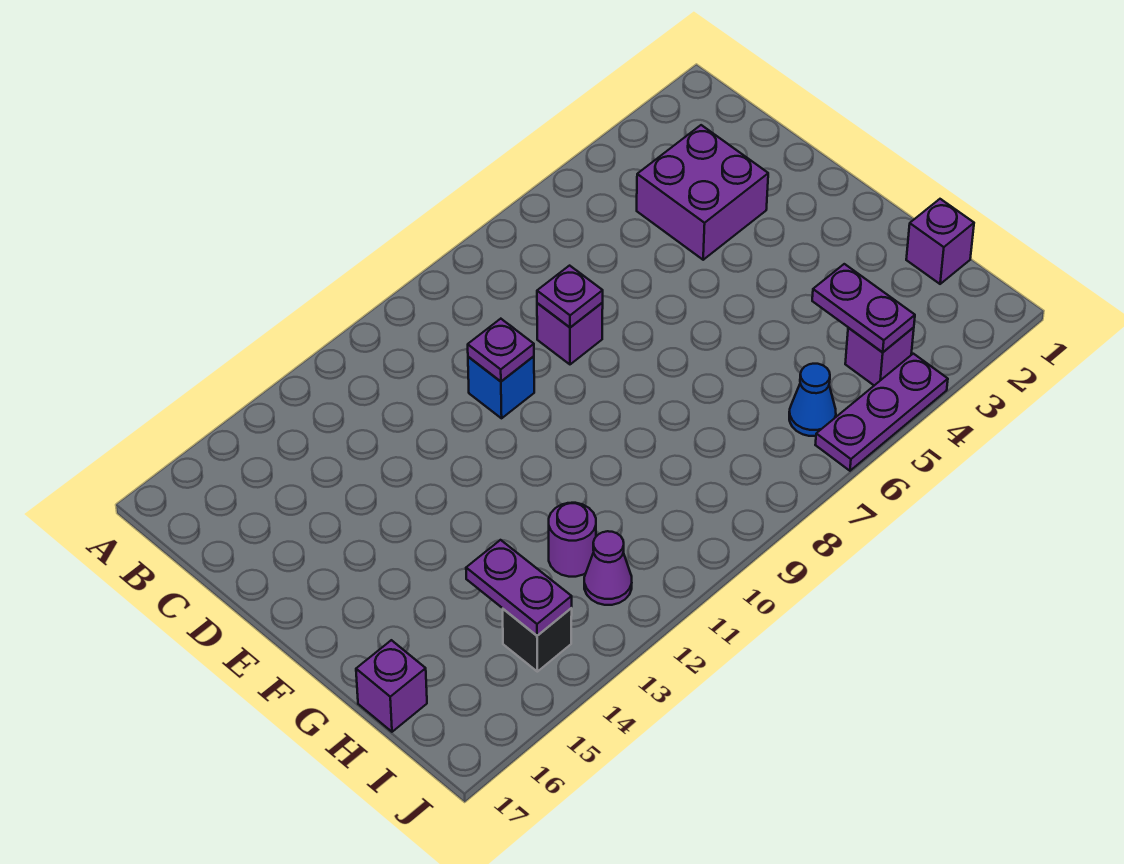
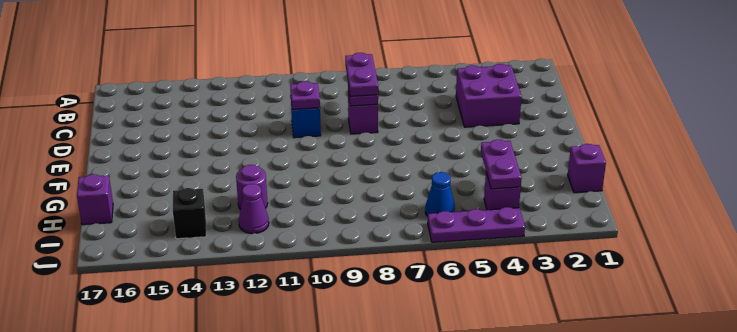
purple 1x2 plate [466,540,572,636] -> purple 1x2 plate moved to [345,53,378,96]

